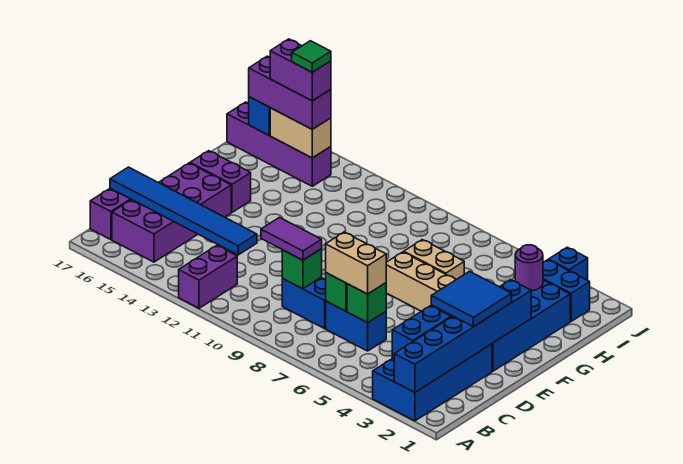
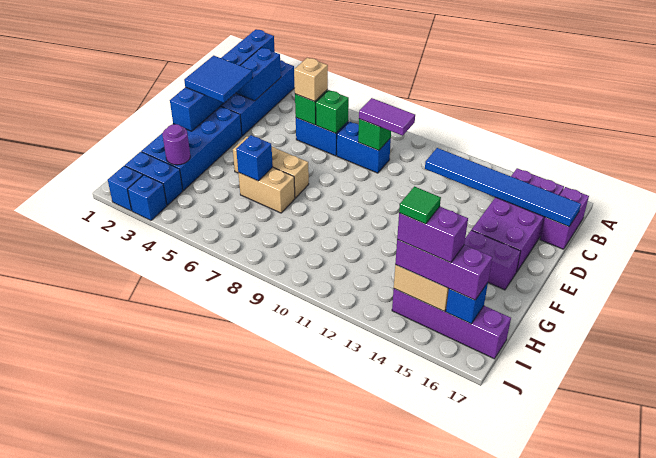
purple 1x2 brick [179,245,237,308] -> none
tan 1x2 brick [326,232,386,294] -> tan 1x1 brick [294,58,328,101]
none -> blue 1x1 brick [236,135,273,181]
none -> blue 1x1 brick [108,166,143,211]

